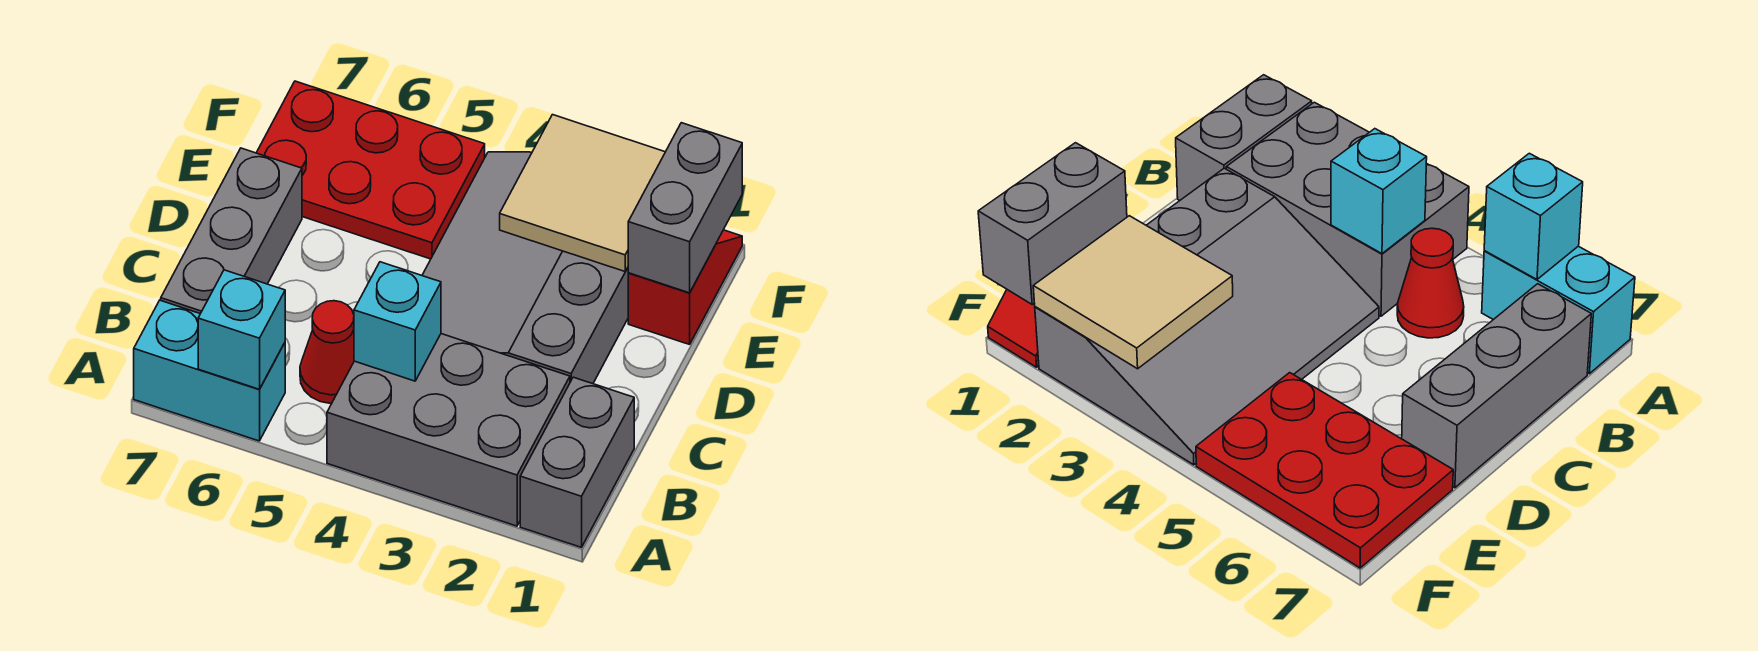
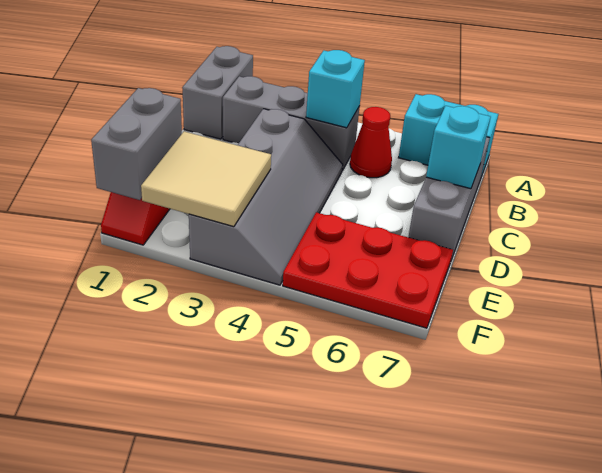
grey 2x3 brick [327,334,570,526] -> grey 1x3 brick [223,76,360,171]
cyan 1x1 brick [198,270,285,389] -> cyan 1x1 brick moved to [426,106,491,189]
grey 3x4 slope [422,152,628,384] -> grey 2x4 slope [189,109,343,285]

